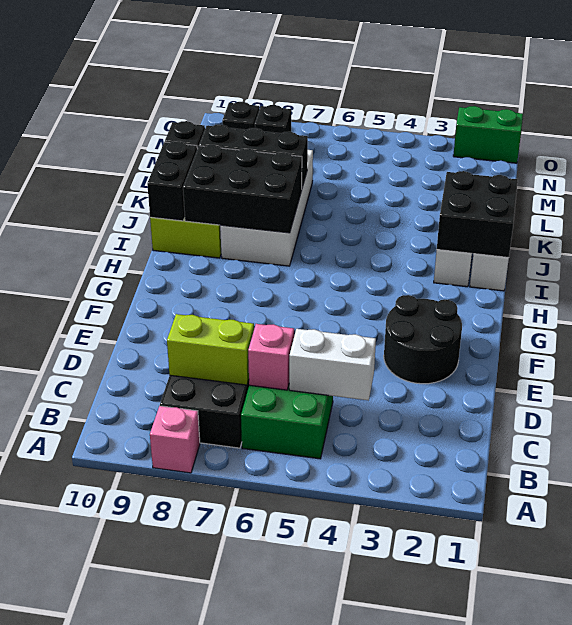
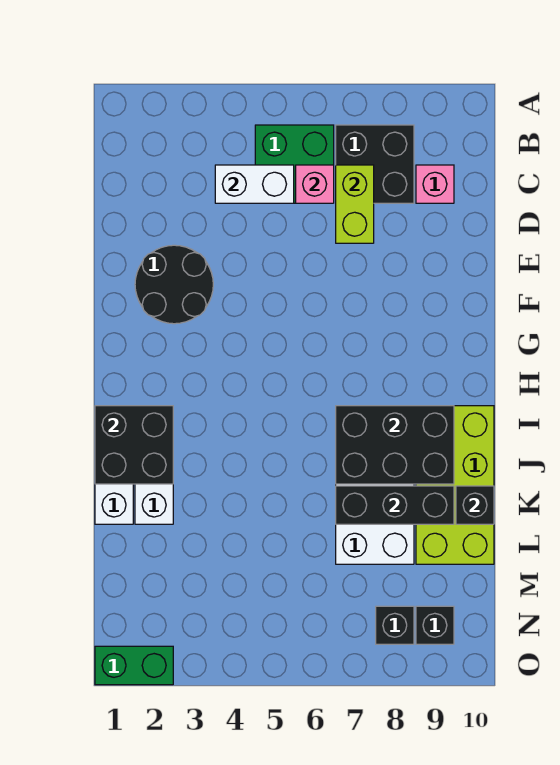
pink 1x1 brick [150,406,200,473] -> pink 1x1 brick moved to [416,165,454,203]
lime 1x2 brick [167,314,254,385] -> lime 1x2 brick turned to [336,165,374,243]
black 1x2 brick [147,141,197,221] -> none

